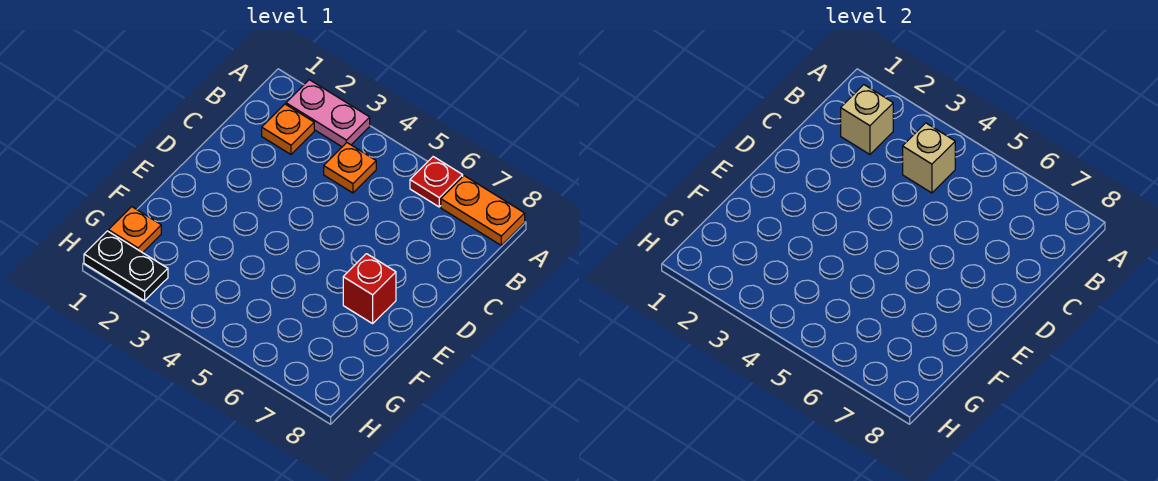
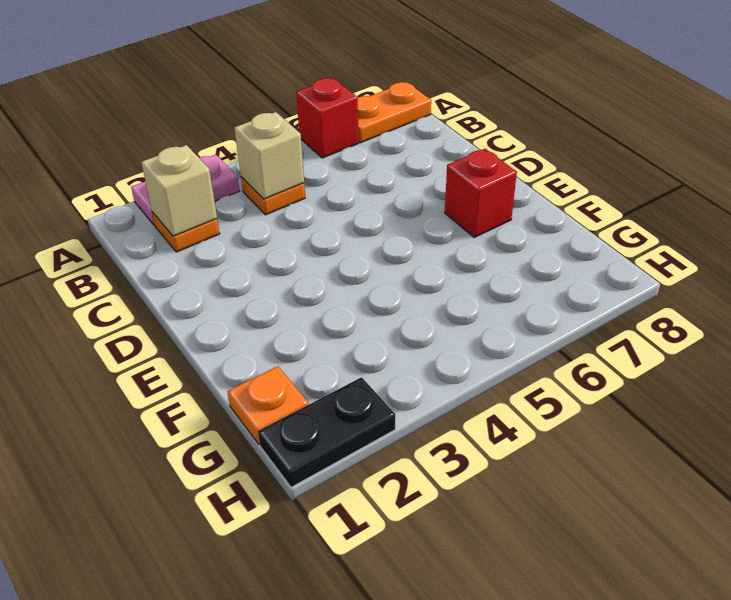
red 1x1 plate [410,157,463,207] -> red 1x1 brick [296,78,359,158]

